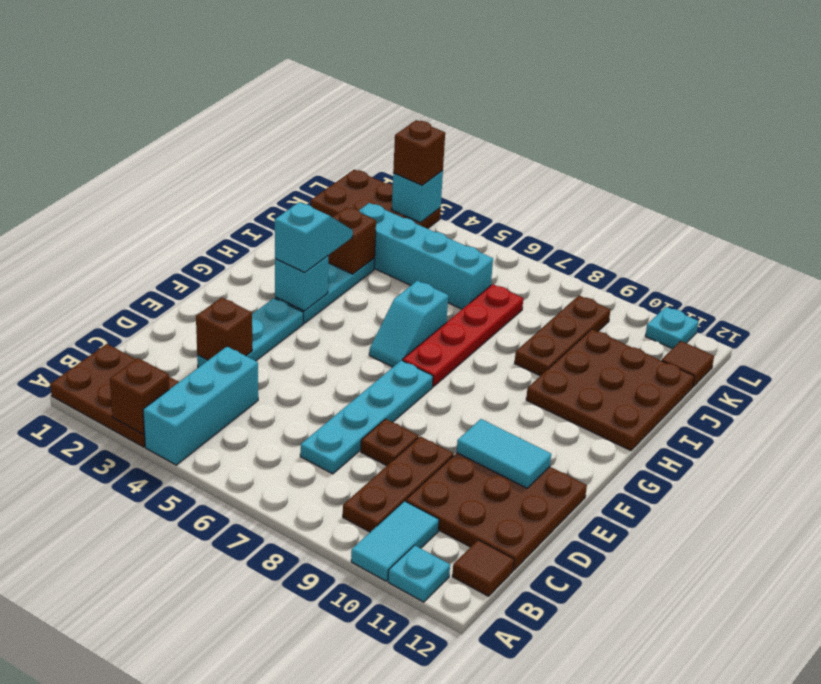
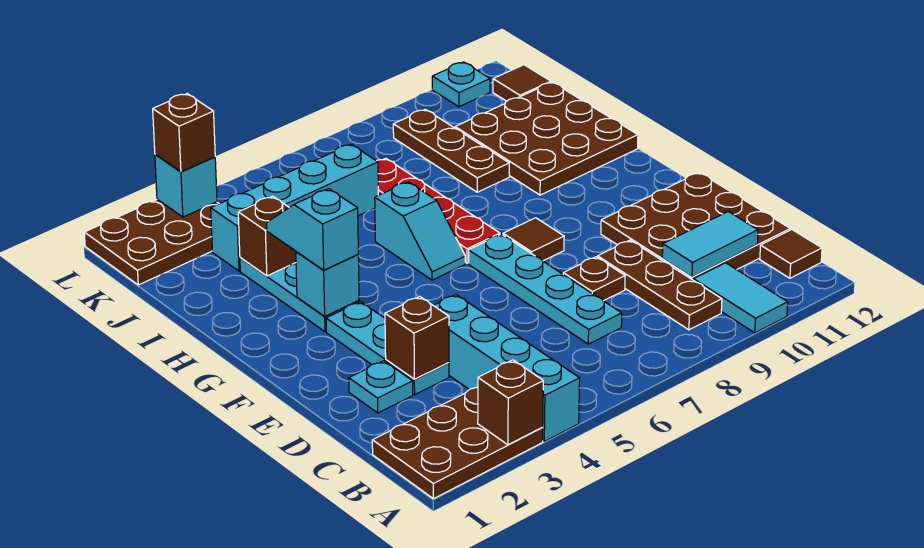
cyan 1x3 brick [143,347,258,465] -> cyan 1x4 brick [433,295,580,441]
cyan 1x1 plate [388,545,450,602] -> cyan 1x1 plate moved to [349,361,413,413]
cyan 1x2 tile [457,419,551,488] -> cyan 1x2 tile moved to [662,212,758,277]
none -> brown 1x1 tile [503,218,564,261]

